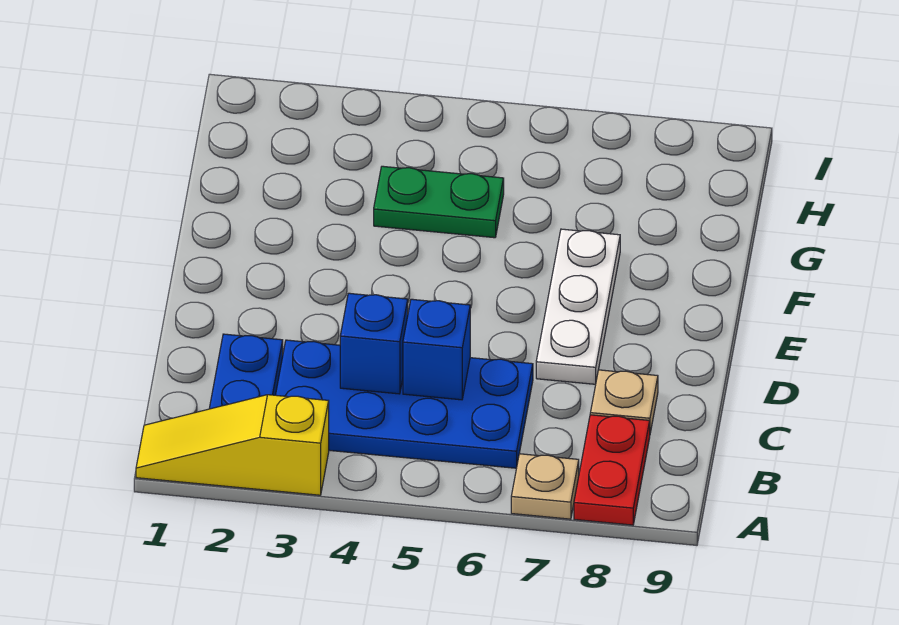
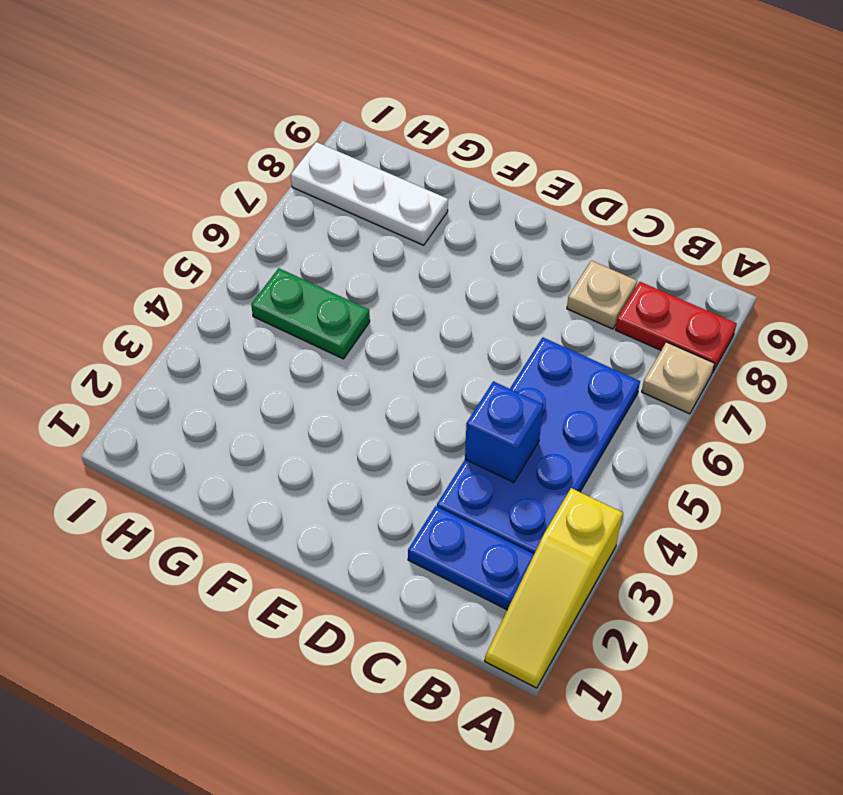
blue 1x1 brick [403,299,470,400] -> none
white 1x3 plate [536,229,620,384] -> white 1x3 plate moved to [291,142,448,245]
green 1x2 plate [374,166,504,238] -> green 1x2 plate turned to [251,268,370,359]

